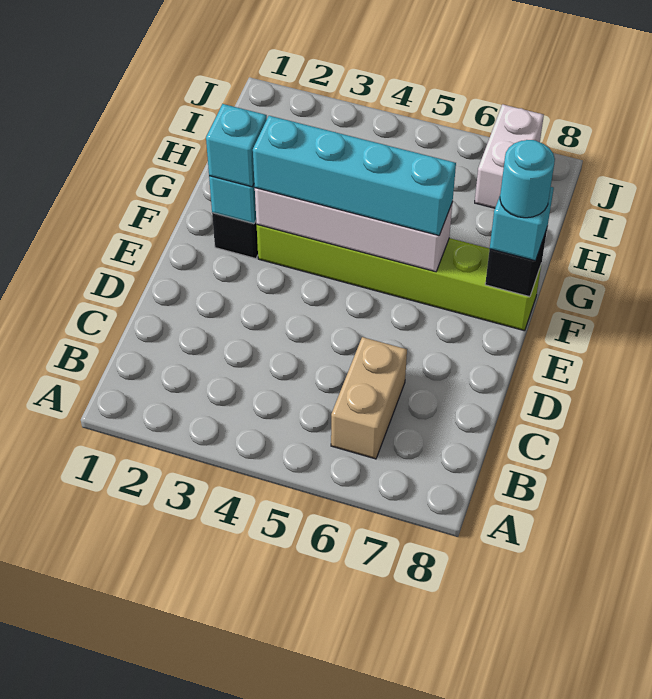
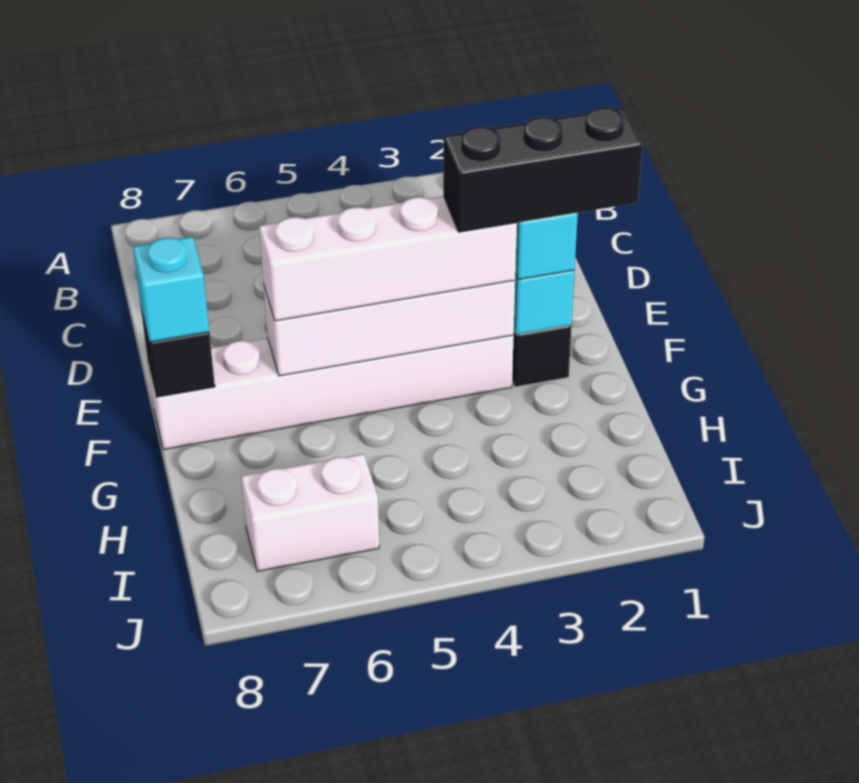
tan 1x2 brick [331,337,407,459] -> none
none -> black 1x3 brick [443,107,643,232]
lime 1x6 brick [257,225,542,331] -> white 1x6 brick [148,335,514,450]
cyan 1x4 brick [253,116,456,236] -> white 1x4 brick [259,196,517,321]
cyan 1x1 round brick [500,140,555,218] -> none
white 1x2 brick [475,104,544,208] -> white 1x2 brick turned to [241,454,379,572]

